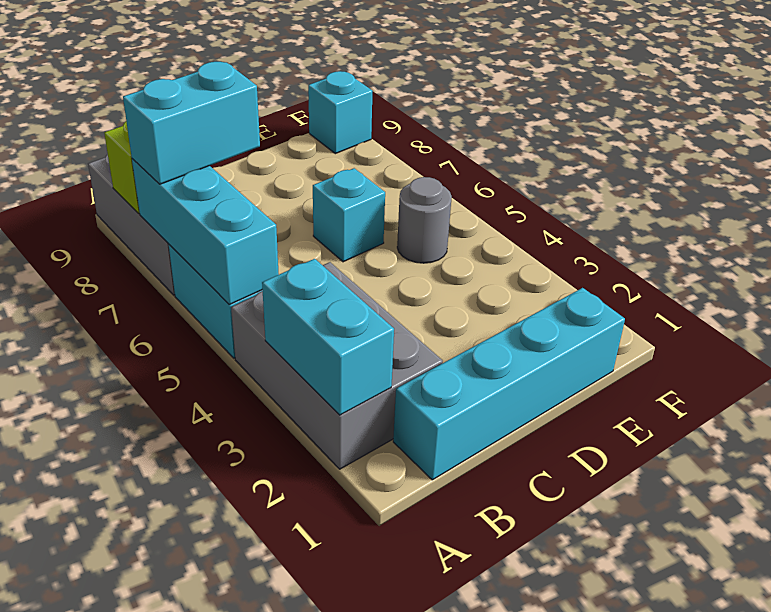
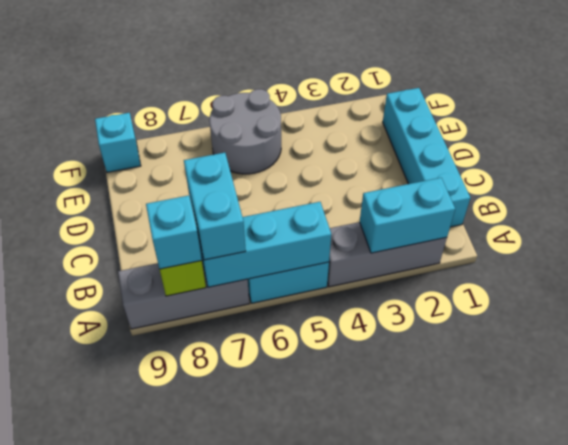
grey 2x3 brick [231,262,443,469] -> grey 1x3 brick [327,222,447,287]
cyan 1x1 brick [313,168,385,262] -> cyan 1x1 brick moved to [146,195,202,269]
grey 1x1 round brick [397,177,452,263] -> grey 2x2 round brick [209,89,281,174]

